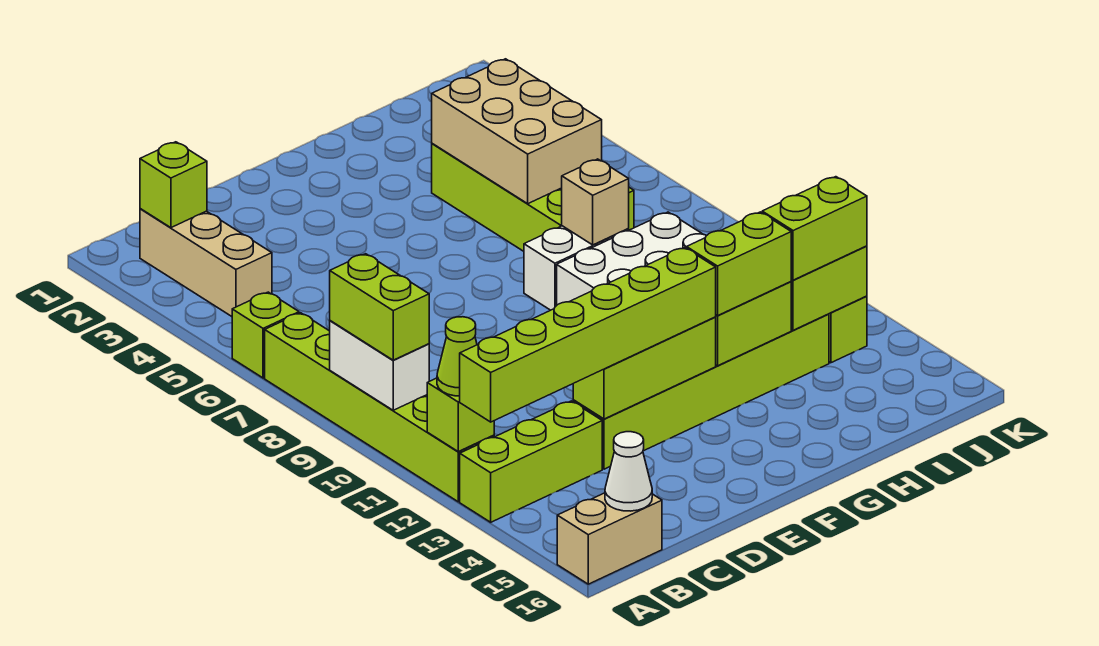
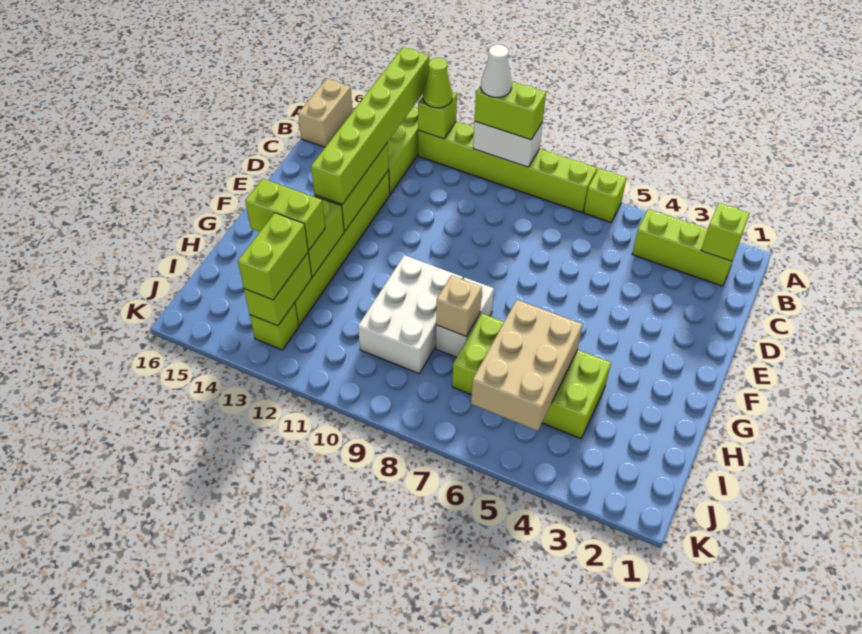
tan 1x3 brick [140,209,272,316] -> lime 1x3 brick [632,209,738,286]
white 1x1 cone [605,432,652,511] -> white 1x1 cone moved to [481,45,512,97]
lime 1x2 brick [687,212,791,316] -> lime 1x2 brick turned to [245,179,325,250]
tan 2x3 brick [432,59,602,204] -> tan 2x3 brick turned to [471,300,583,431]

